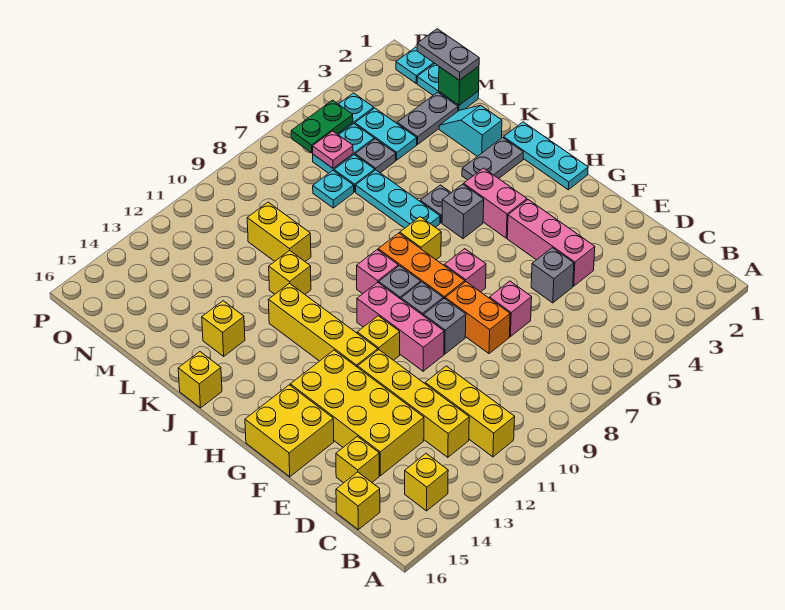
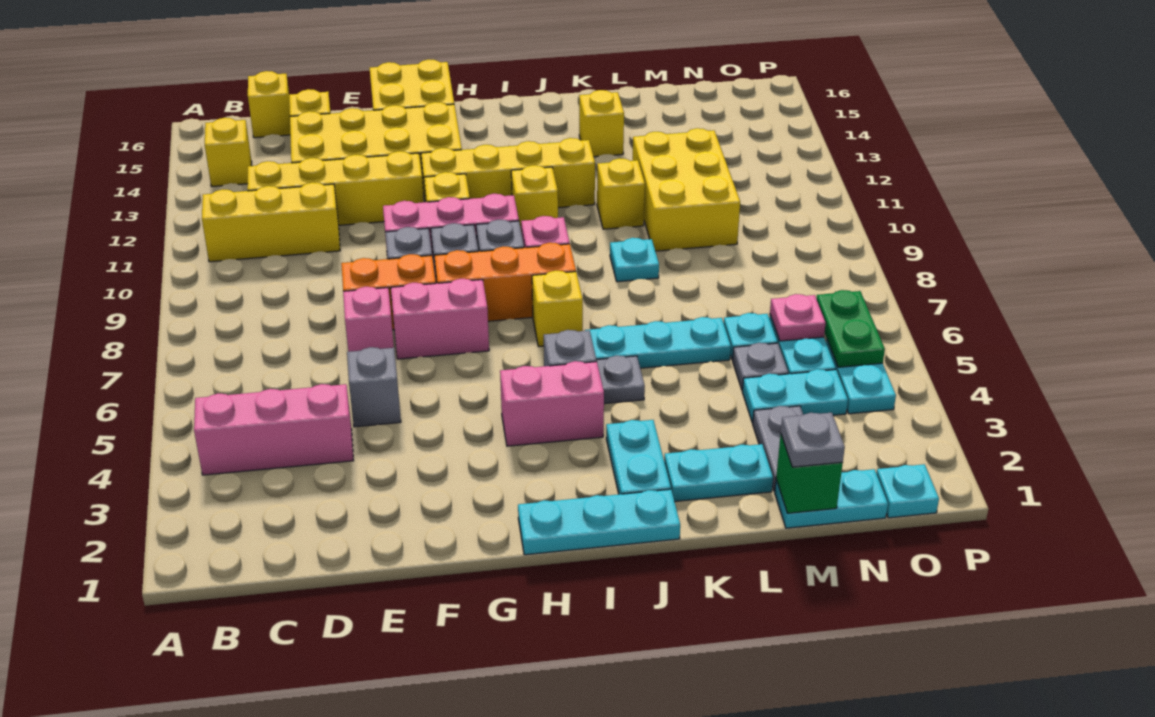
pink 1x3 brick [507,200,595,286] -> pink 1x3 brick moved to [194,384,354,475]
pink 1x1 brick [444,249,486,292] -> pink 1x2 brick [391,279,489,359]
grey 1x2 plate [462,138,523,180] -> cyan 1x2 plate [606,420,671,494]
yellow 1x1 brick [178,352,222,408] -> yellow 1x1 brick moved to [511,165,558,233]
cyan 1x2 slope [439,105,502,157] -> cyan 1x2 plate [664,444,773,501]
yellow 1x2 brick [247,202,311,262] -> yellow 2x3 brick [633,128,740,251]
grey 1x2 plate [417,29,479,80] -> grey 1x1 plate [781,413,845,467]
cyan 1x1 plate [313,171,354,208] -> cyan 1x1 plate moved to [610,238,659,282]

